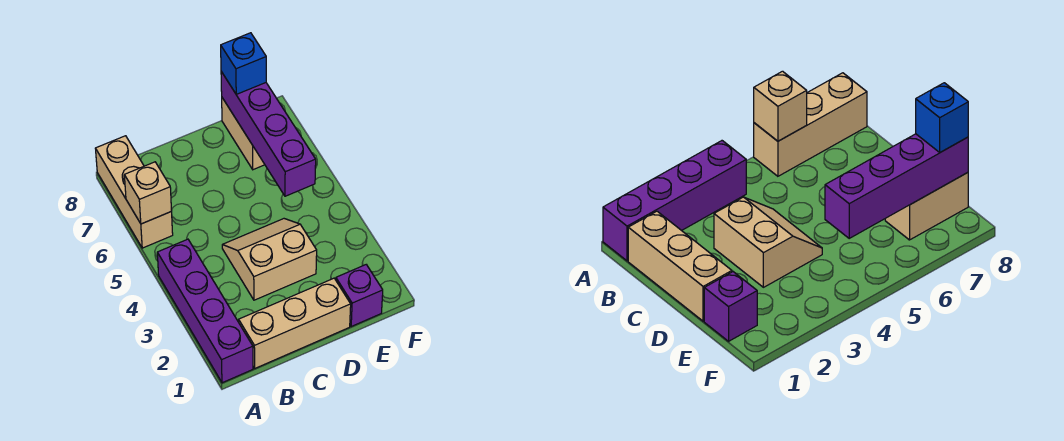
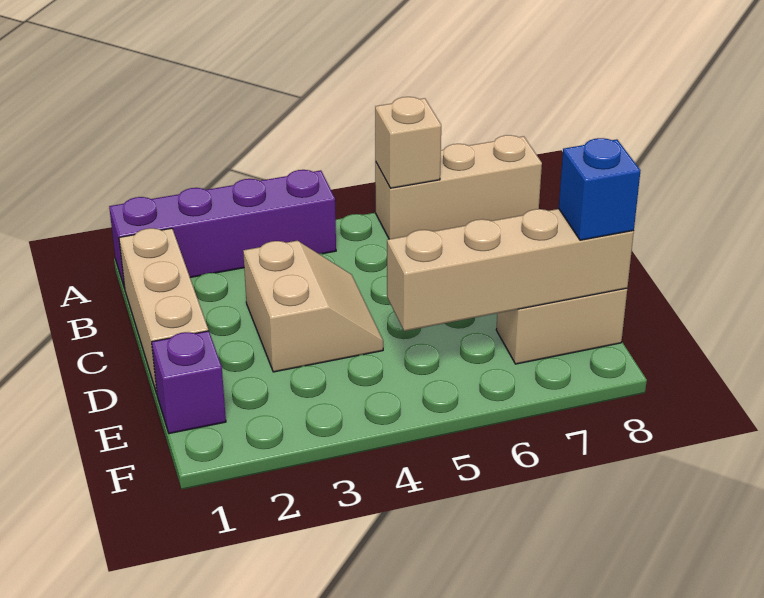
purple 1x4 brick [221,72,316,196] -> tan 1x4 brick [387,209,634,331]

